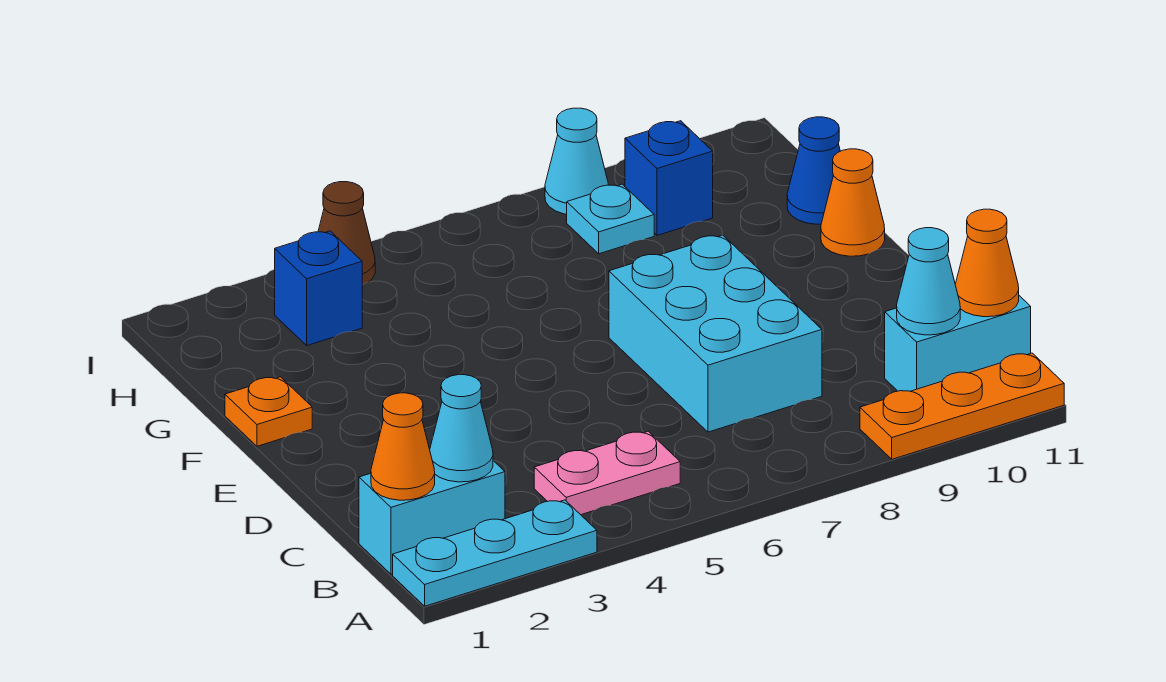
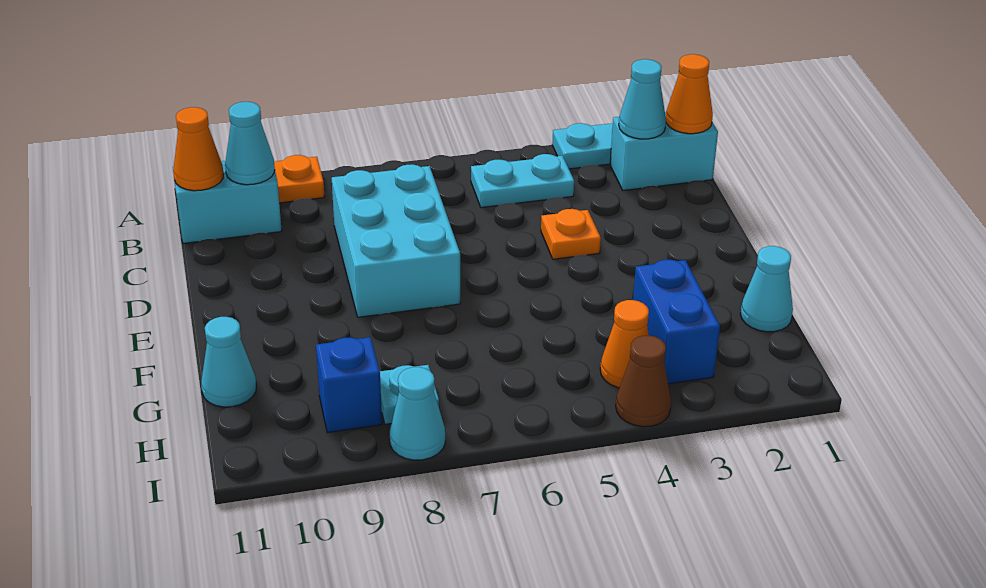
pink 1x2 plate [534,431,680,515] -> cyan 1x2 plate [471,154,574,208]
orange 1x1 plate [225,377,312,446] -> orange 1x1 plate moved to [541,209,601,259]
orange 1x1 cone [821,149,885,256] -> orange 1x1 cone moved to [600,300,649,388]
none -> cyan 1x1 cone [740,246,793,332]
blue 1x1 cone [787,117,840,224] -> cyan 1x1 cone [201,317,256,407]
blue 1x1 brick [275,231,362,345] -> blue 1x2 brick [633,260,720,384]

